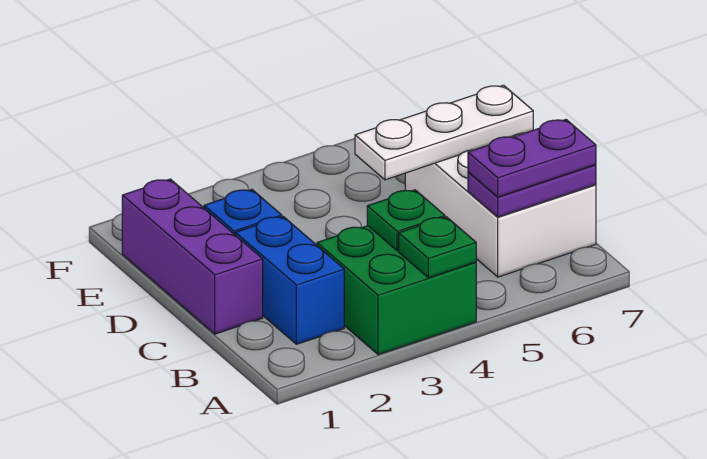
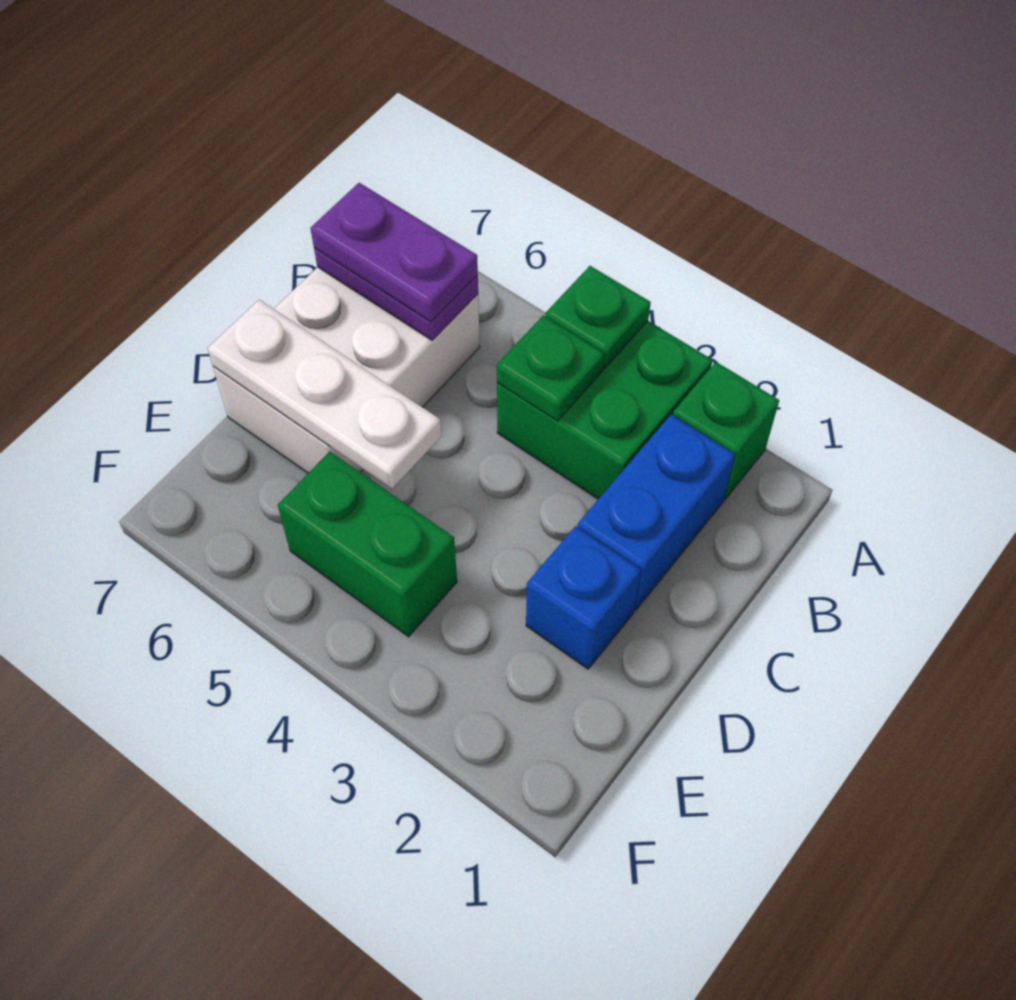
none -> green 1x1 brick [673,362,779,499]
purple 1x3 brick [122,179,263,334] -> none
none -> green 1x2 brick [278,451,457,637]

